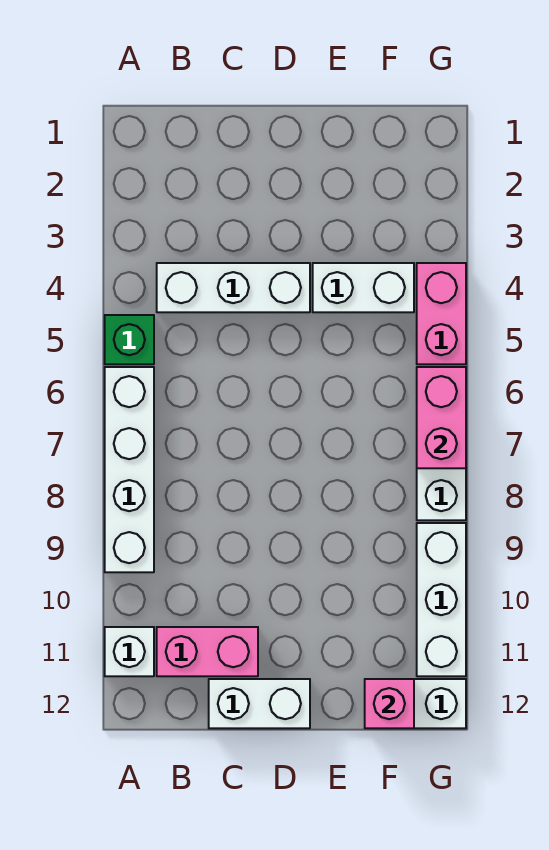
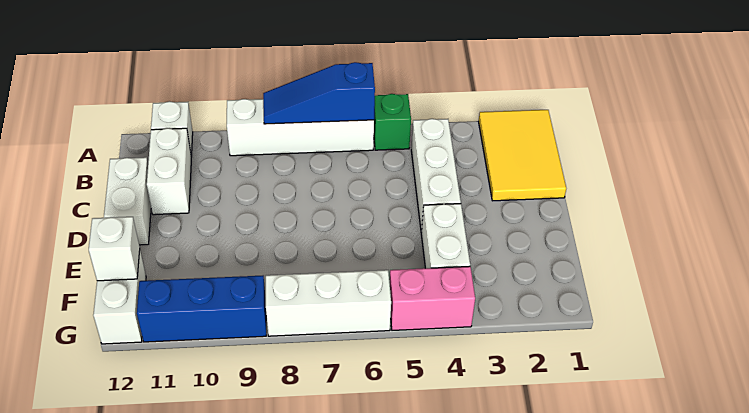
none -> yellow 2x3 tile [479,110,566,201]
none -> blue 1x3 slope [263,62,375,124]
pink 1x2 brick [157,627,258,676] -> white 1x2 brick [147,128,191,215]
pink 1x1 brick [365,679,414,728] -> white 1x1 brick [89,217,140,281]
pink 1x2 brick [417,367,466,468] -> none
white 1x3 brick [417,523,466,676] -> blue 1x3 brick [137,276,266,342]

